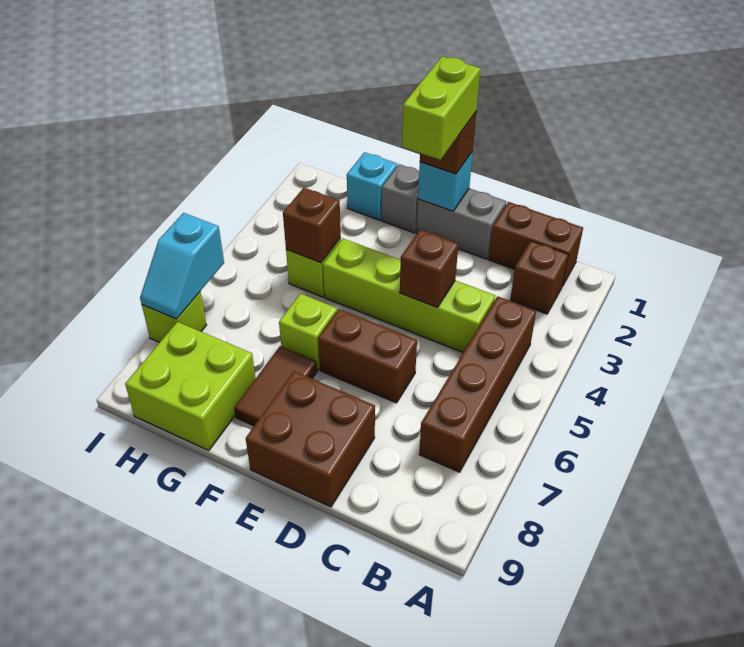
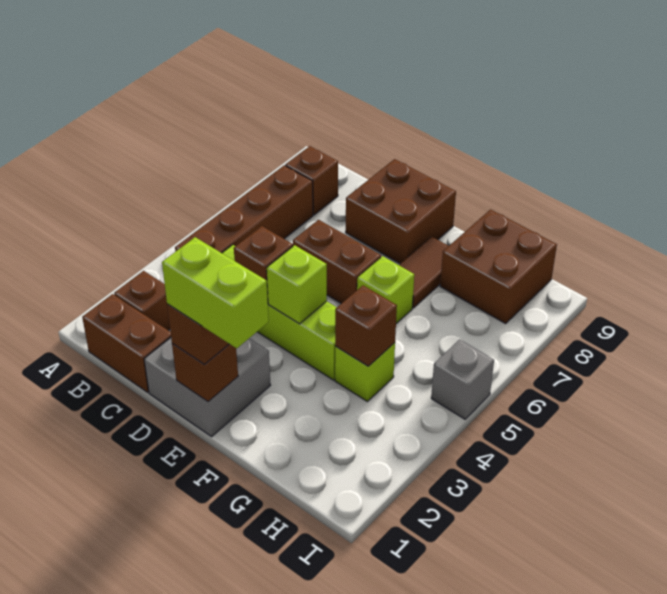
none -> brown 1x1 brick [285,146,338,215]
grey 1x2 brick [417,188,506,259] -> grey 2x2 brick [144,338,271,437]
cyan 1x1 brick [418,152,473,211] -> brown 1x1 brick [172,344,238,402]
lime 1x2 brick [402,56,480,160] -> lime 1x2 brick turned to [162,237,269,348]
grey 1x1 brick [382,164,419,233] -> grey 1x1 brick moved to [431,340,494,419]
cyan 1x1 brick [347,152,397,220] -> none
lime 2x2 brick [125,322,256,451] -> brown 2x2 brick [440,210,557,324]
cyan 1x2 slope [140,213,224,319] -> none
lime 1x1 brick [142,292,206,343] -> lime 1x1 brick moved to [267,245,327,324]

